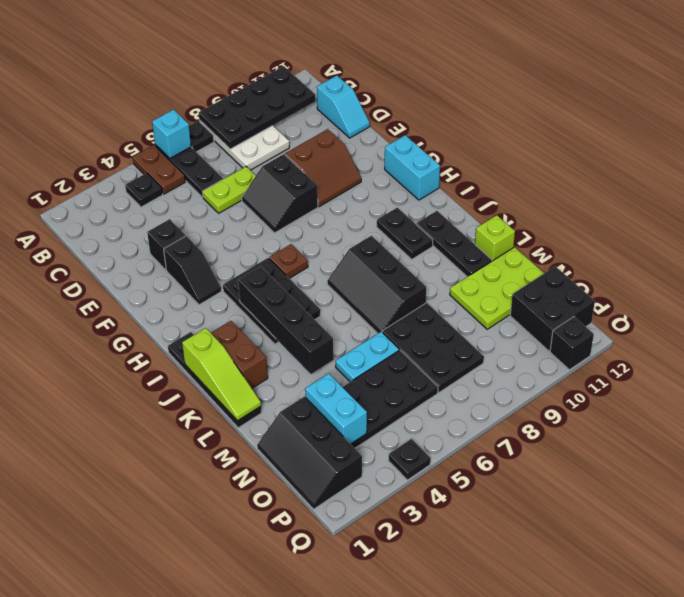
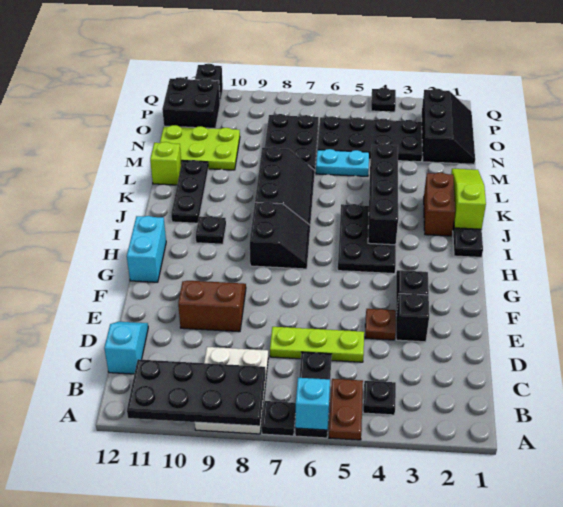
lime 1x2 plate [203,167,256,213] -> lime 1x3 plate [270,327,364,362]
black 2x2 slope [242,154,318,233] -> black 2x2 slope moved to [250,202,310,269]
brown 1x1 plate [269,244,308,278] -> brown 1x1 plate moved to [365,309,396,340]
black 1x2 plate [377,208,433,259] -> black 1x1 plate [196,216,226,244]
cyan 1x2 brick [305,374,367,444] -> none

